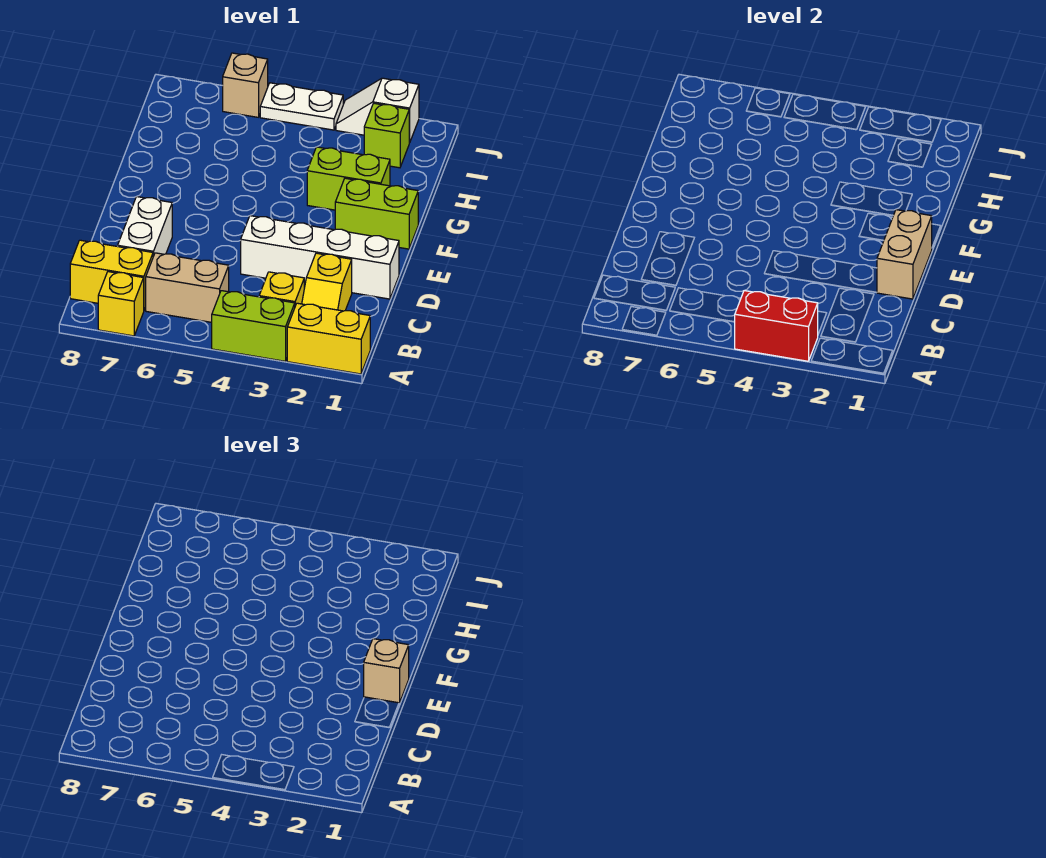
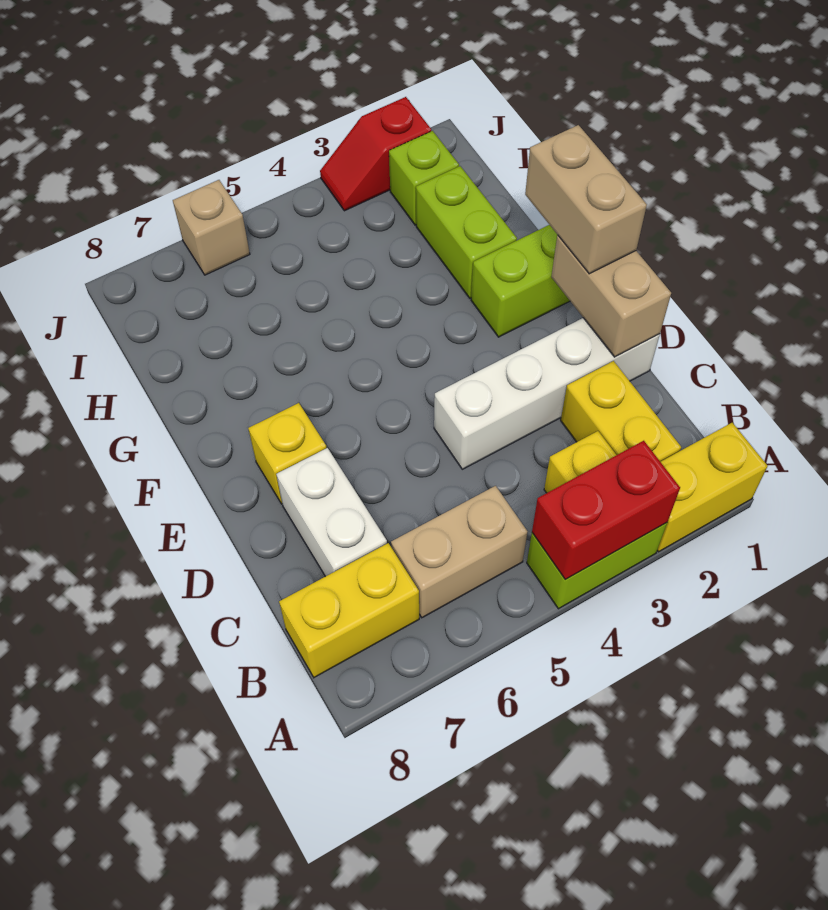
yellow 1x1 brick [98,272,144,336] -> yellow 1x1 brick moved to [248,403,326,504]
yellow 1x2 slope [302,253,352,311] -> yellow 1x2 brick [561,361,681,462]
tan 1x1 brick [364,639,409,703] -> tan 1x2 brick [525,125,647,274]
lime 1x2 brick [307,147,390,210] -> lime 1x2 brick turned to [416,166,517,298]
white 1x2 slope [336,78,419,143] -> red 1x2 slope [320,97,431,211]
white 1x2 plate [260,83,343,130] -> none

